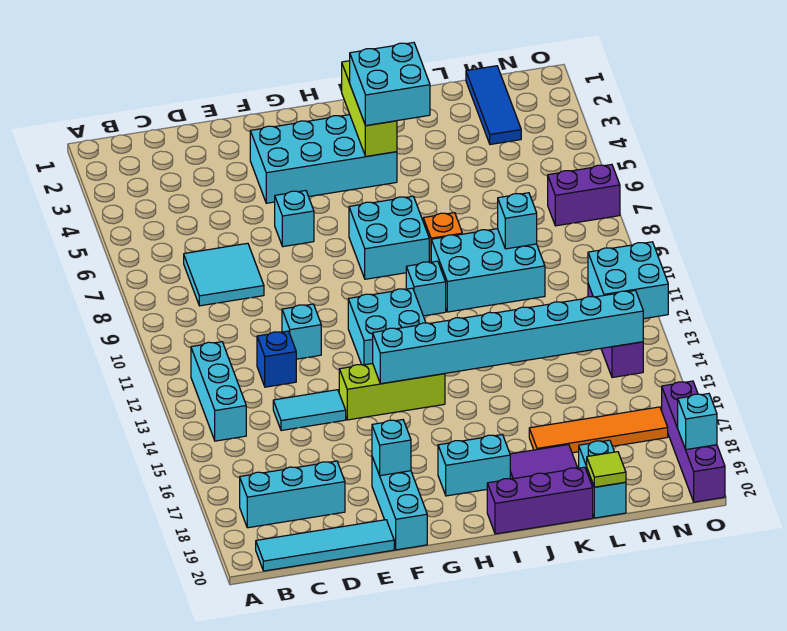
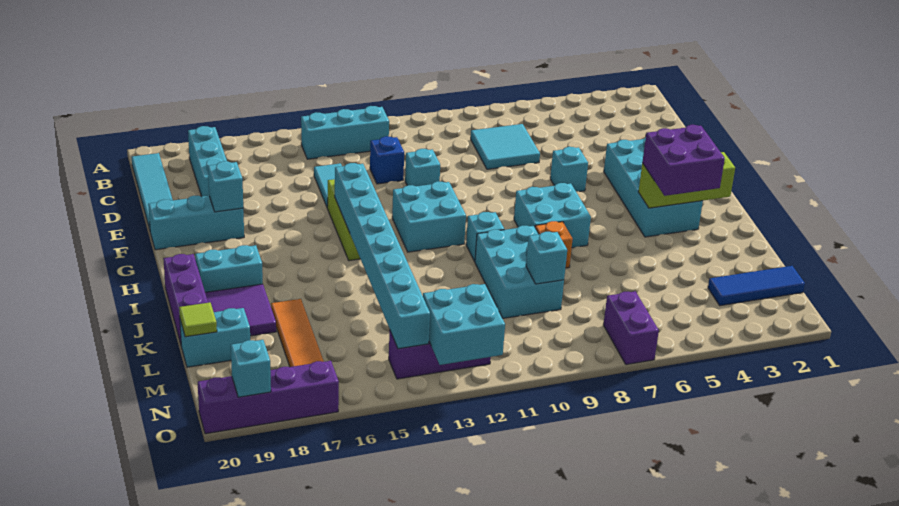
cyan 1x2 brick [438,435,510,496] -> cyan 1x2 brick turned to [195,245,263,292]
cyan 2x2 brick [350,43,430,126] -> purple 2x2 brick [642,125,725,196]

